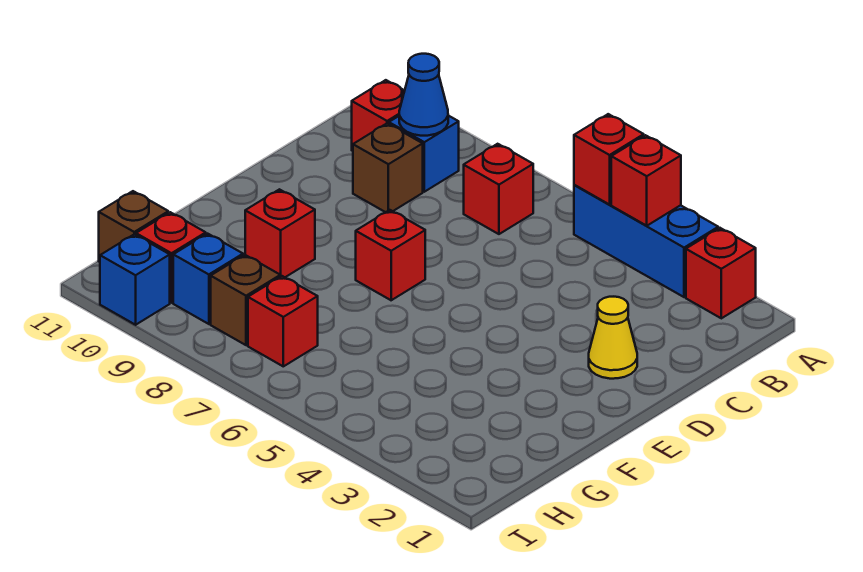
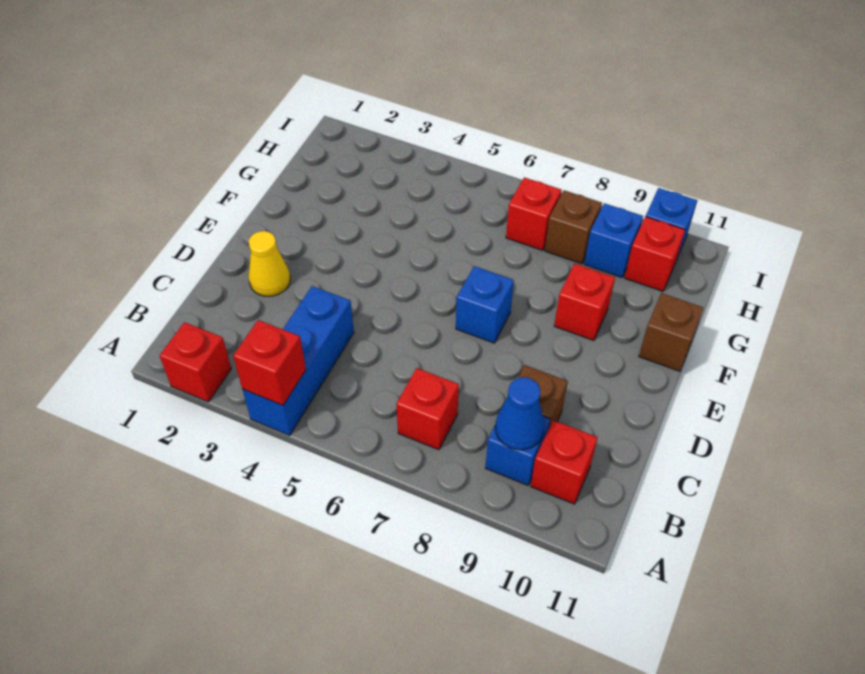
blue 1x3 brick [574,185,718,297] -> blue 1x3 brick turned to [243,286,354,435]
red 1x1 brick [574,114,644,205] -> none
red 1x1 brick [356,210,425,300] -> blue 1x1 brick [456,266,514,343]
brown 1x1 brick [99,191,168,262] -> brown 1x1 brick moved to [639,293,703,371]

